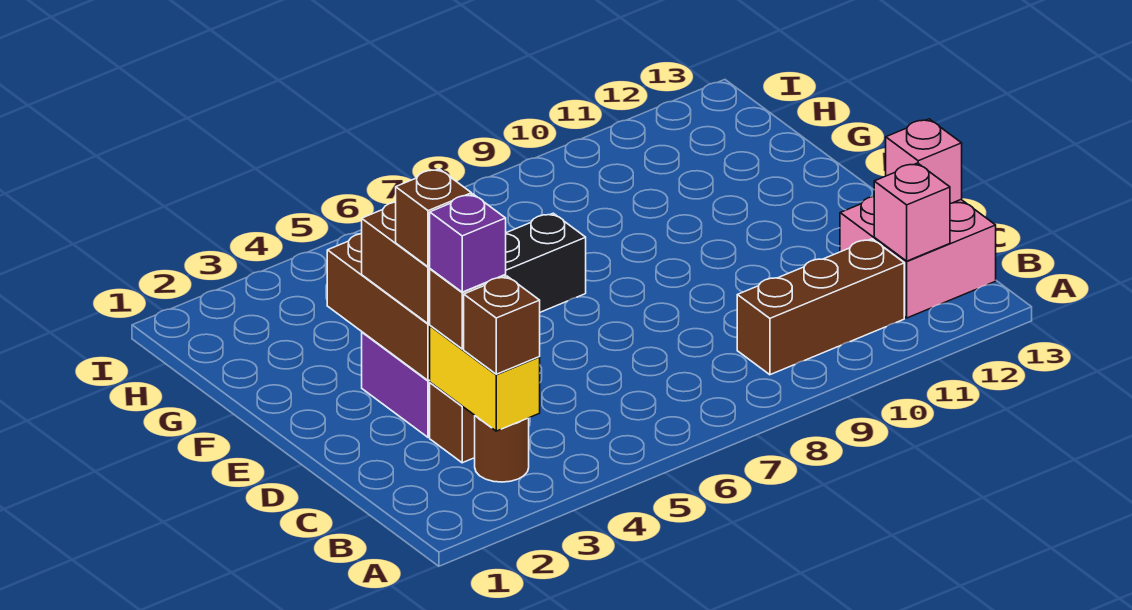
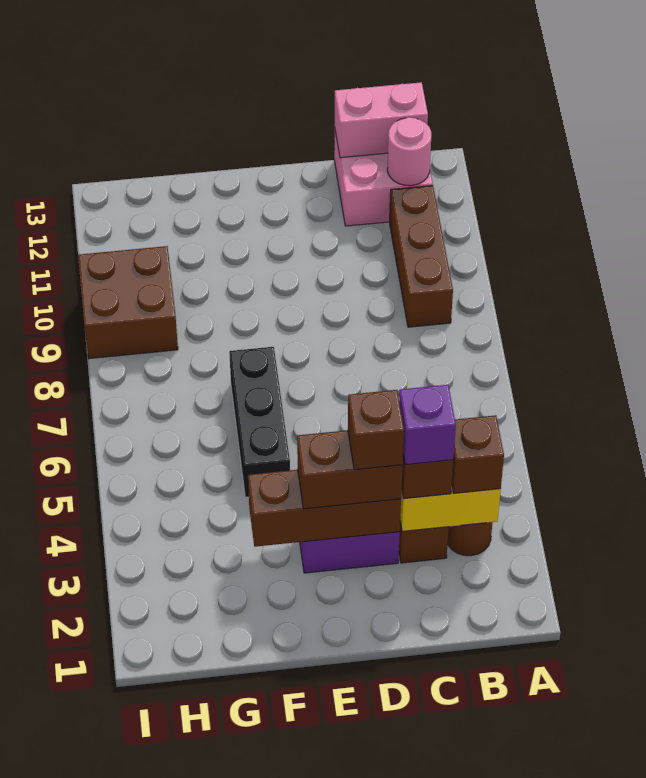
pink 1x1 brick [874,163,950,261] -> pink 1x1 round brick [387,117,431,186]
pink 1x1 brick [886,119,962,204] -> pink 1x2 brick [335,82,428,158]
none -> brown 2x2 brick [78,246,178,359]

